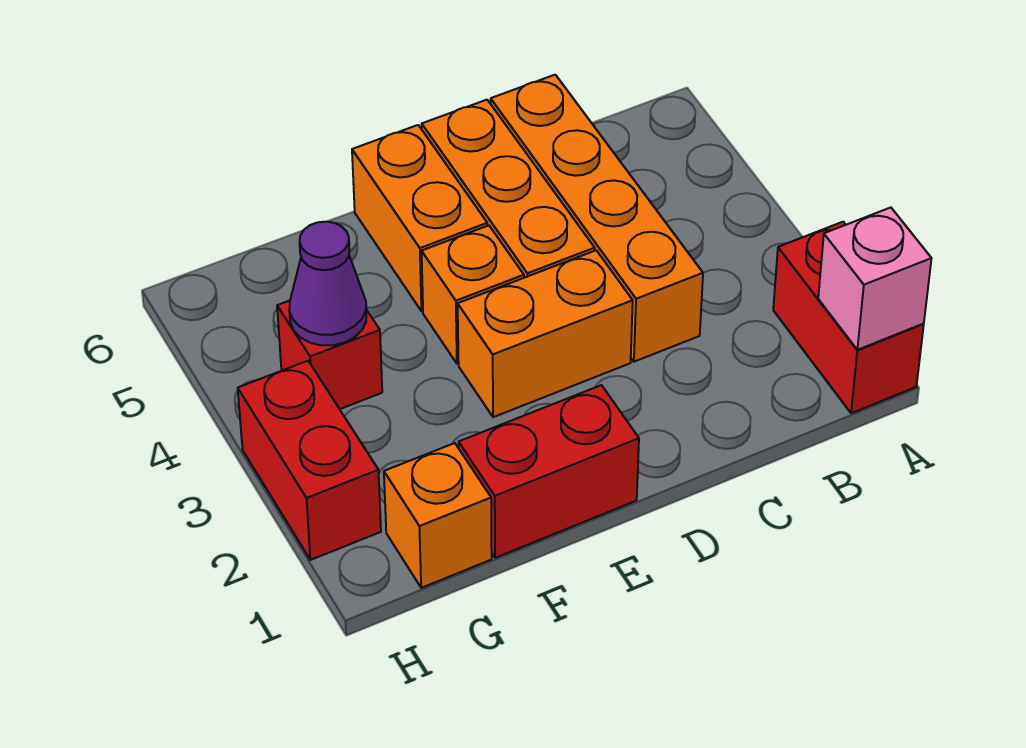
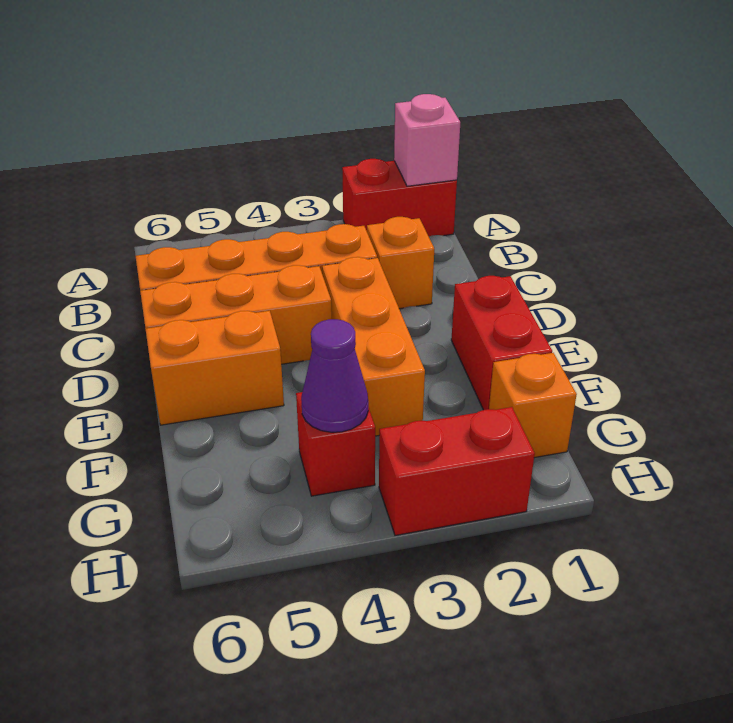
orange 1x2 brick [458,250,633,417] -> orange 1x3 brick [322,257,425,436]
orange 1x1 brick [422,225,524,364] -> orange 1x1 brick moved to [367,217,434,309]

